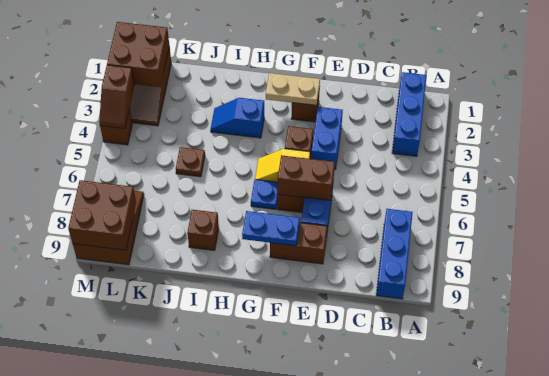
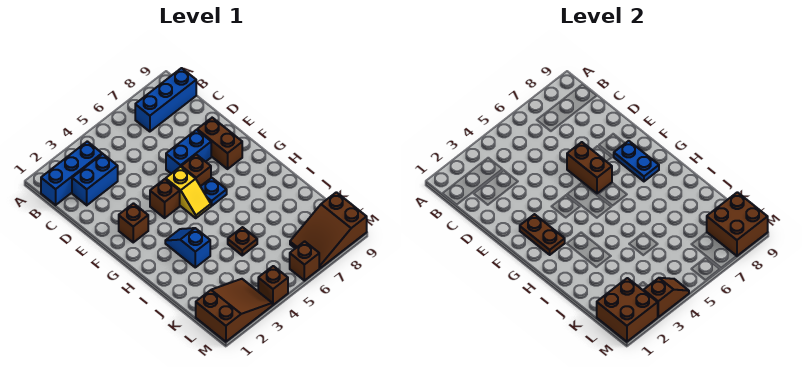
blue 1x2 brick [311,107,343,170] -> blue 1x2 brick moved to [72,154,118,205]
tan 1x2 plate [266,73,320,105] -> brown 1x2 plate [520,214,565,255]
blue 1x2 slope [211,98,264,138] -> blue 1x2 slope turned to [165,228,210,267]
brown 1x1 brick [187,210,219,250] -> brown 1x1 brick moved to [290,241,319,281]

